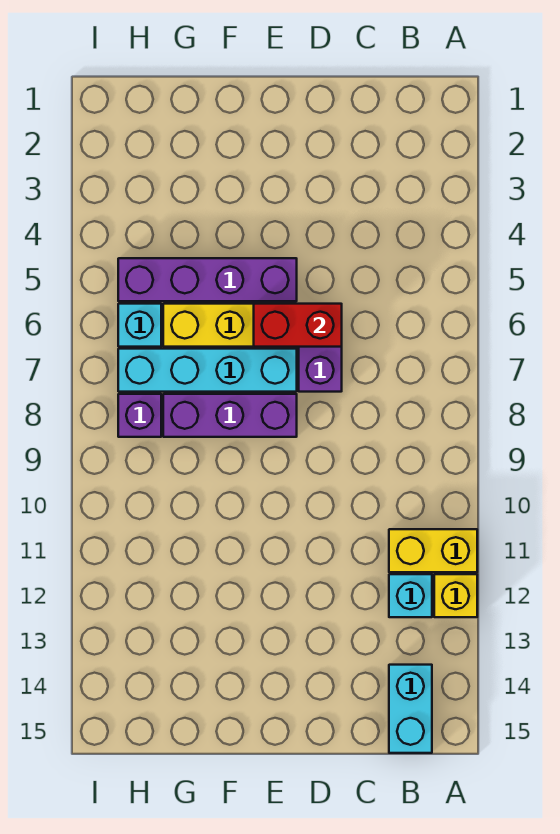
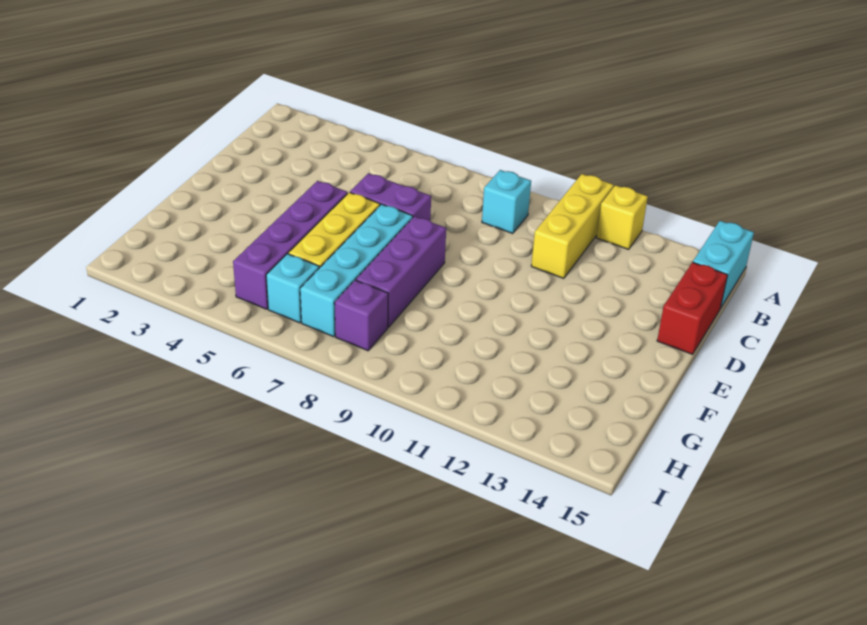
yellow 1x2 brick [389,529,477,572] -> yellow 1x3 brick [531,174,614,278]
cyan 1x1 brick [389,574,432,617] -> cyan 1x1 brick moved to [482,170,531,233]
cyan 1x2 brick [389,665,432,753] -> cyan 1x2 brick turned to [693,221,754,308]
red 1x2 brick [254,304,342,347] -> red 1x2 brick moved to [657,262,728,354]

